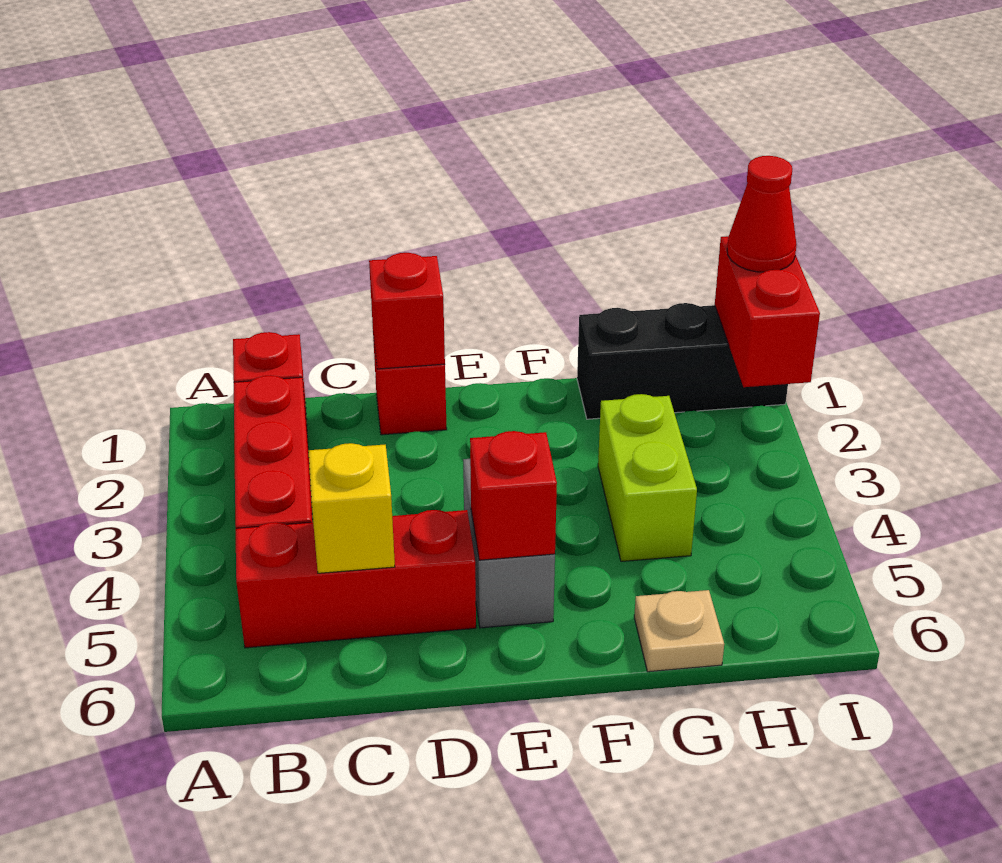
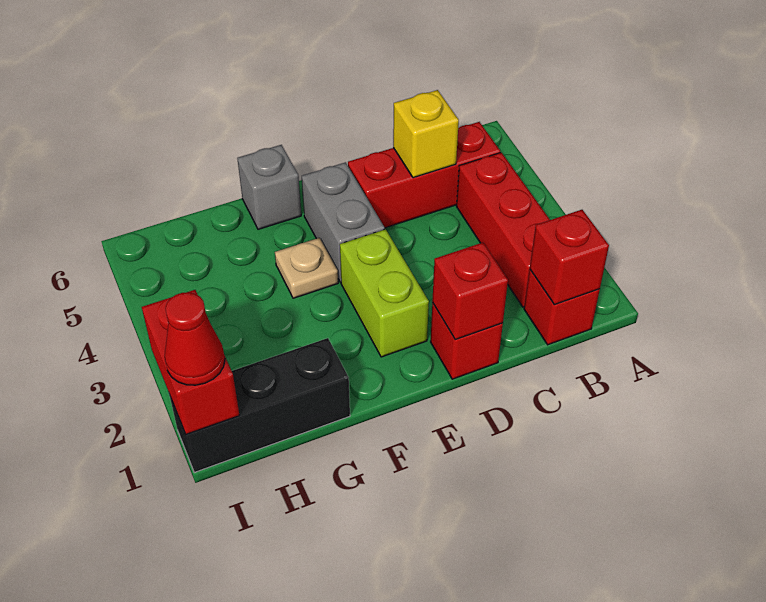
red 1x1 brick [470,431,557,560] -> red 1x1 brick moved to [530,210,609,305]
none -> grey 1x1 brick [237,145,301,229]
lime 1x2 brick [598,394,697,562] -> lime 1x2 brick moved to [340,229,429,357]
tan 1x1 plate [634,590,724,672] -> tan 1x1 plate moved to [275,238,338,298]

